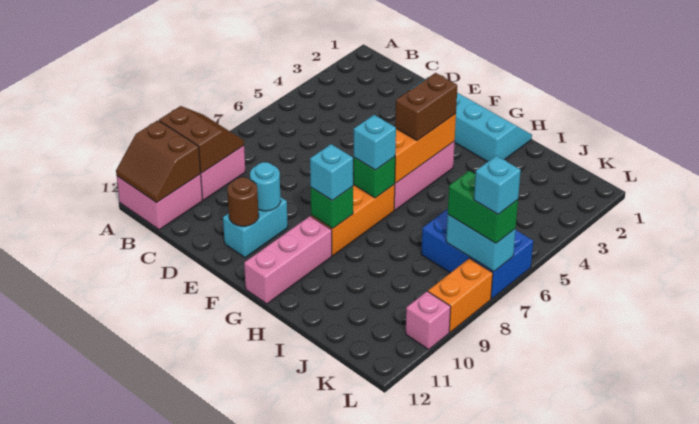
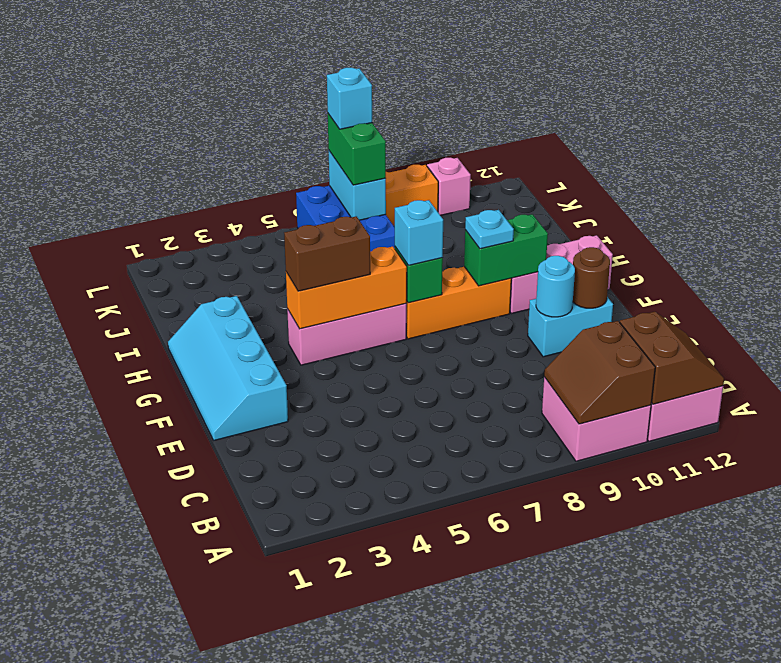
green 1x1 brick [311,186,353,229] -> green 1x2 brick [464,214,548,286]
cyan 1x1 brick [310,144,353,200] -> cyan 1x1 plate [465,210,514,249]

